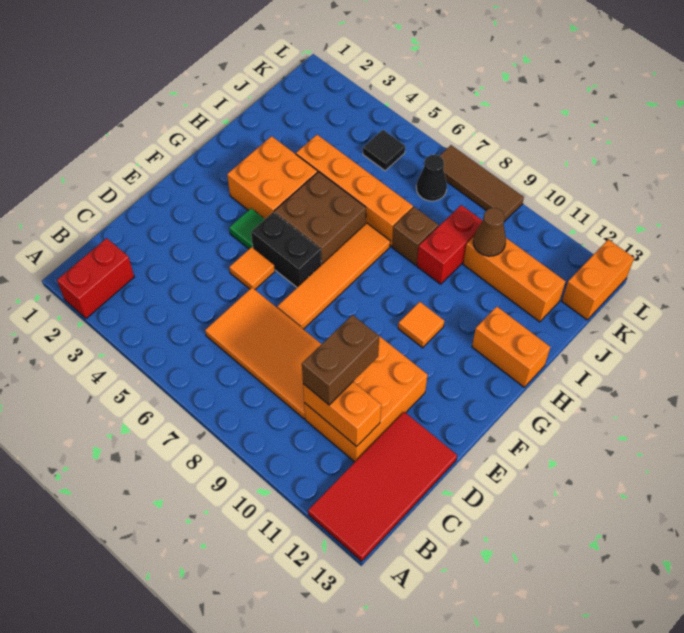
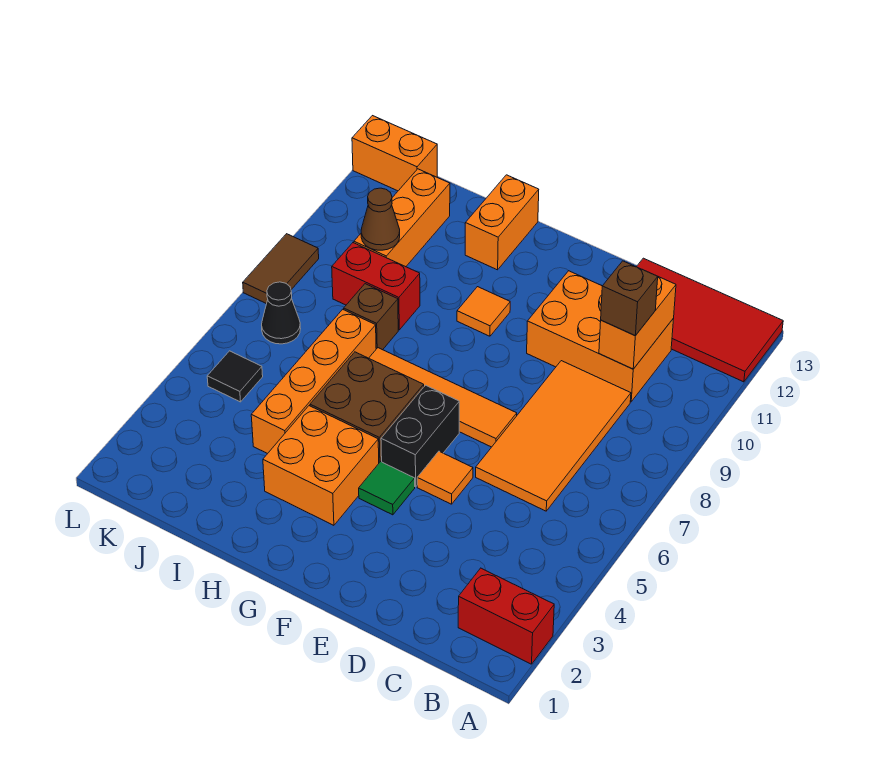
brown 1x2 brick [302,315,379,405] -> brown 1x1 brick [601,261,658,336]
brown 1x3 tile [440,145,524,222] -> brown 1x2 tile [243,234,319,304]

